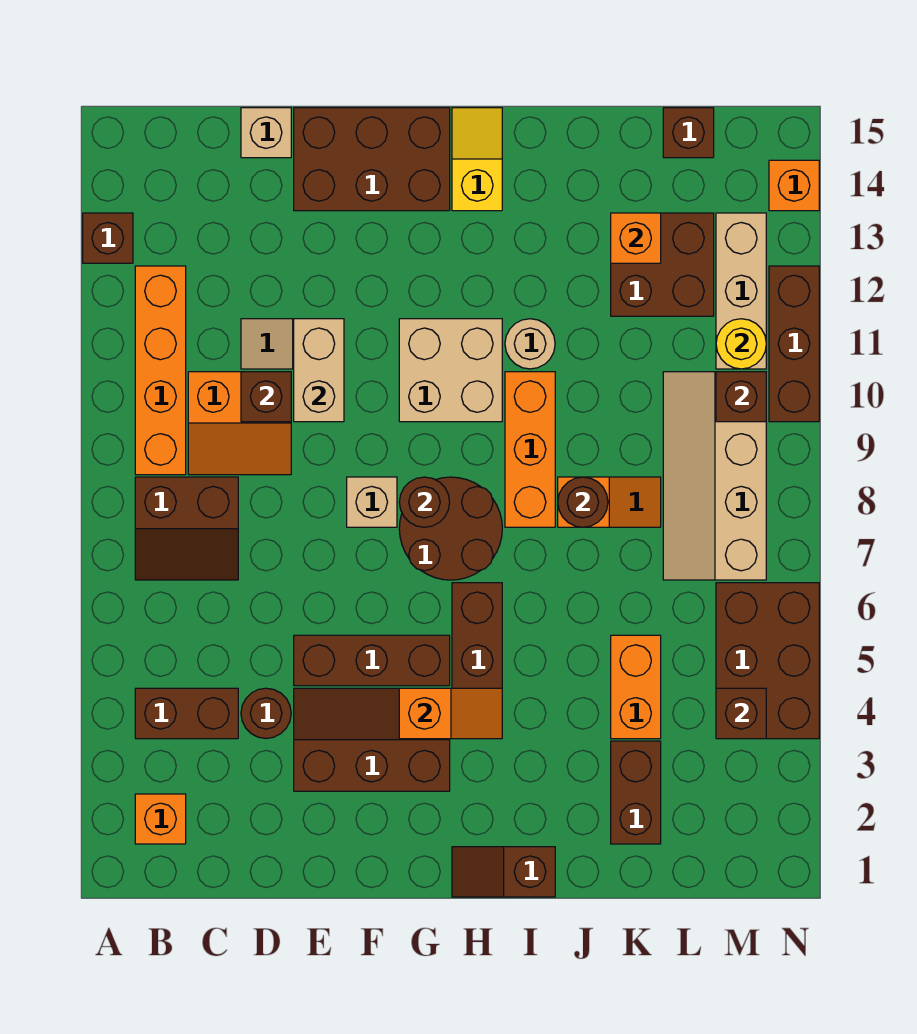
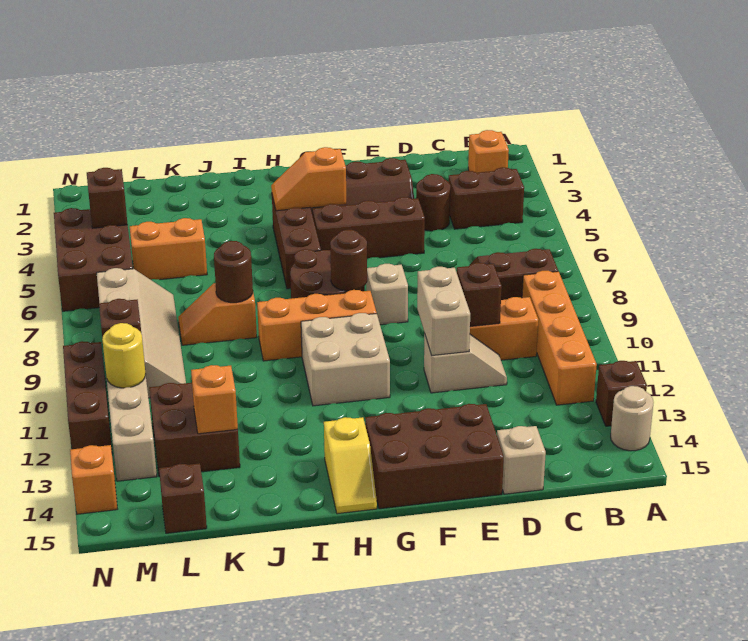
brown 1x2 slope [452,847,555,897] -> none
orange 1x3 brick [505,372,555,527] -> orange 1x3 brick turned to [257,290,377,361]
tan 1x1 round brick [505,319,555,369] -> tan 1x1 round brick moved to [611,386,654,451]
brown 1x2 brick [611,741,661,844] -> none
orange 1x2 brick [611,635,661,739] -> orange 1x2 brick turned to [130,218,207,280]

